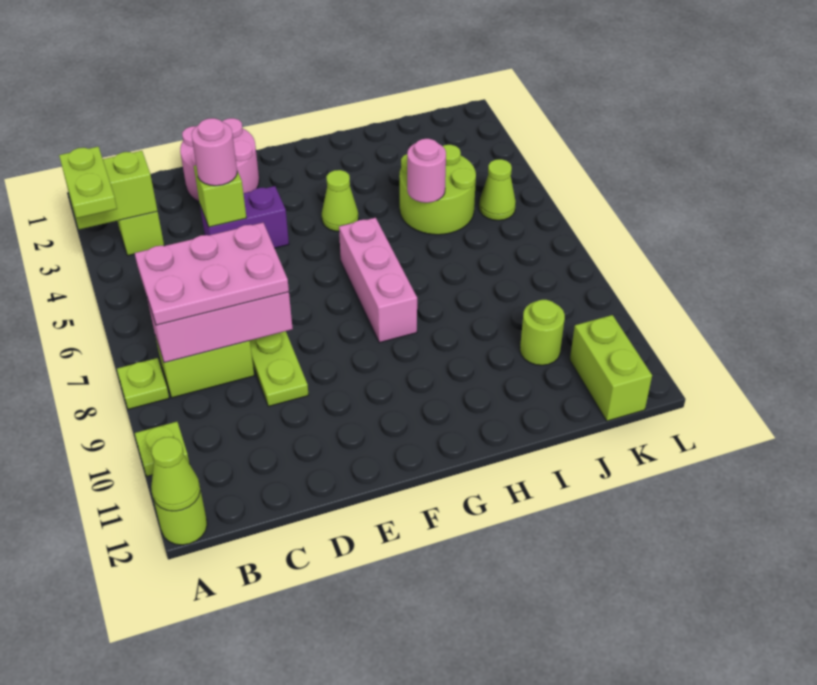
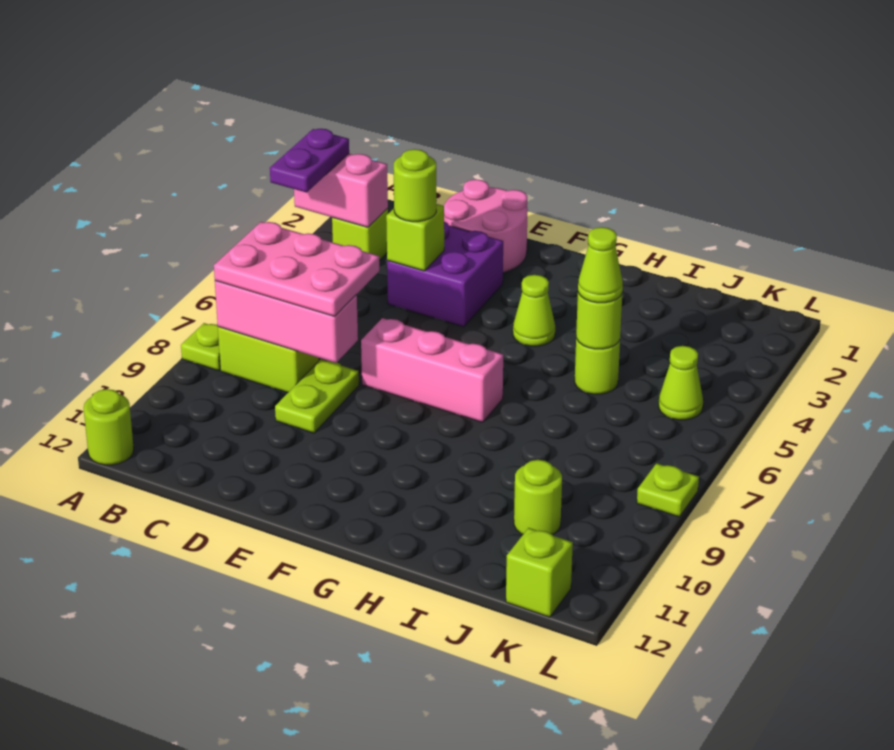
lime 1x2 brick [66,151,157,229] -> pink 1x2 brick [294,154,388,227]
lime 1x2 plate [59,147,117,218] -> purple 1x2 plate [270,129,349,192]
lime 1x1 plate [135,422,189,476] -> lime 1x1 plate moved to [637,463,699,517]
lime 1x1 cone [151,437,200,511] -> lime 1x1 cone moved to [578,227,623,303]
purple 1x2 brick [200,186,289,248] -> purple 2x2 brick [387,222,503,327]
pink 1x1 round brick [192,118,237,186] -> lime 1x1 round brick [394,149,436,222]
pink 1x3 brick [339,218,417,343] -> pink 1x3 brick turned to [361,318,503,422]
lime 2x2 round brick [399,145,476,235] -> lime 1x1 round brick [575,339,620,394]
pink 1x1 round brick [407,139,446,203] -> lime 1x1 round brick [576,293,622,349]
lime 1x2 brick [570,315,652,421] -> lime 1x1 brick [506,528,573,617]

